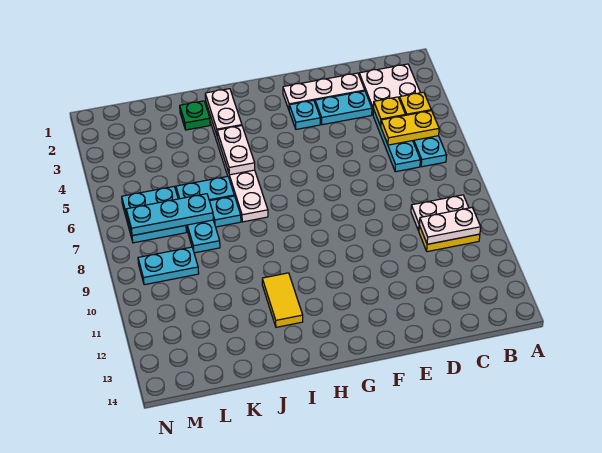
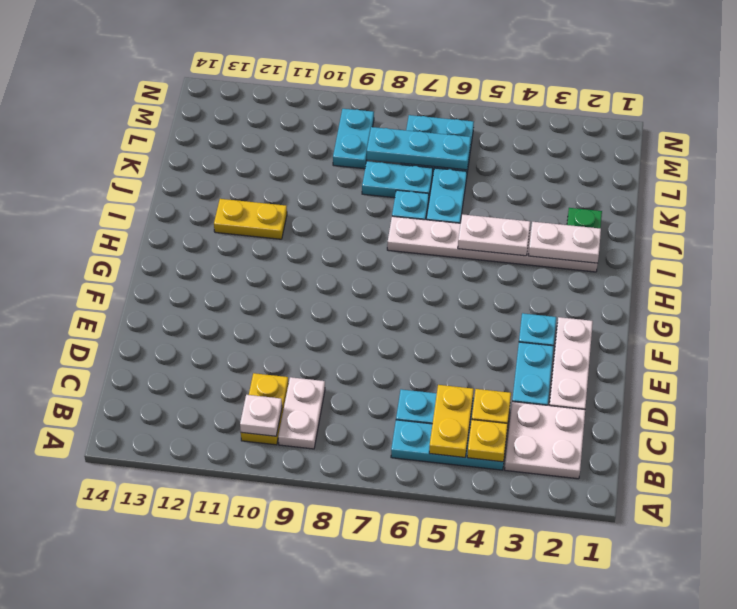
white 1x2 plate [419,207,481,244] -> white 1x1 plate [240,395,282,436]
yellow 1x2 tile [262,273,303,327] -> yellow 1x2 plate [214,199,287,239]
cyan 1x3 plate [126,194,213,236] -> cyan 1x3 plate turned to [367,127,471,170]

